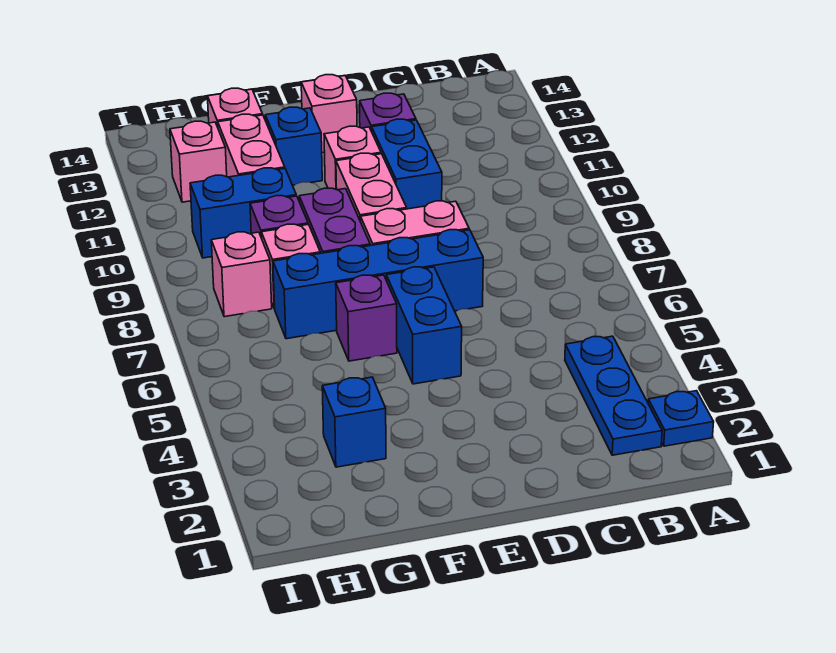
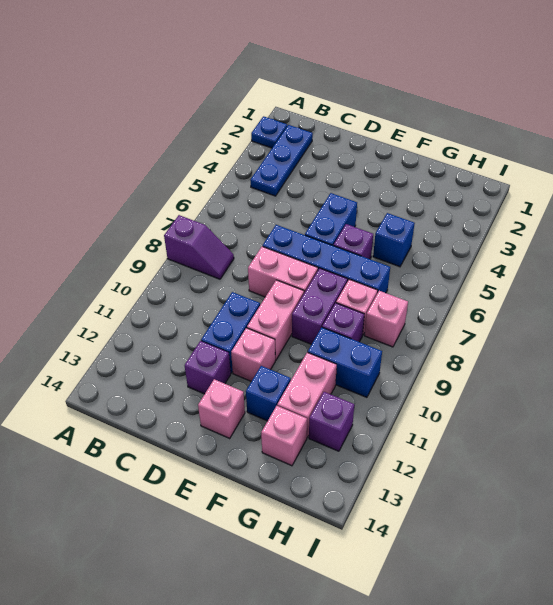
none -> purple 1x2 slope [164,215,234,279]
blue 1x1 brick [322,377,386,467] -> blue 1x1 brick moved to [373,213,415,267]
pink 1x1 brick [170,121,227,202] -> purple 1x1 brick [309,392,354,451]

